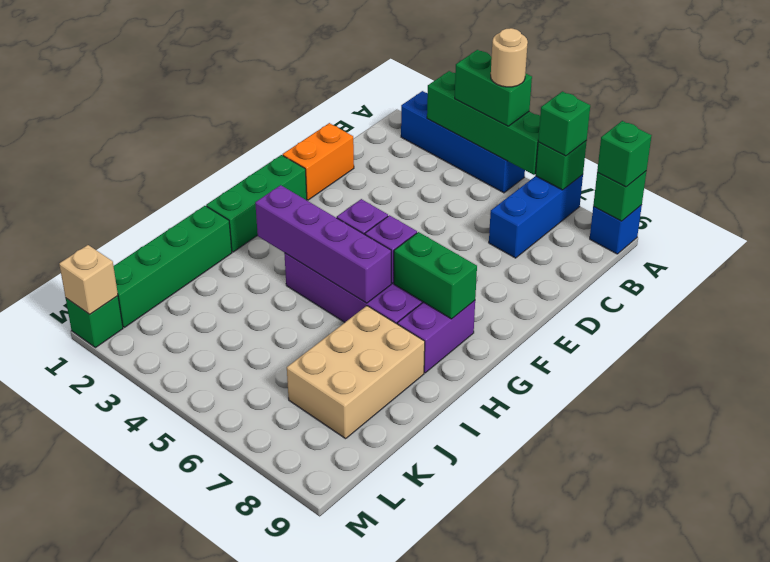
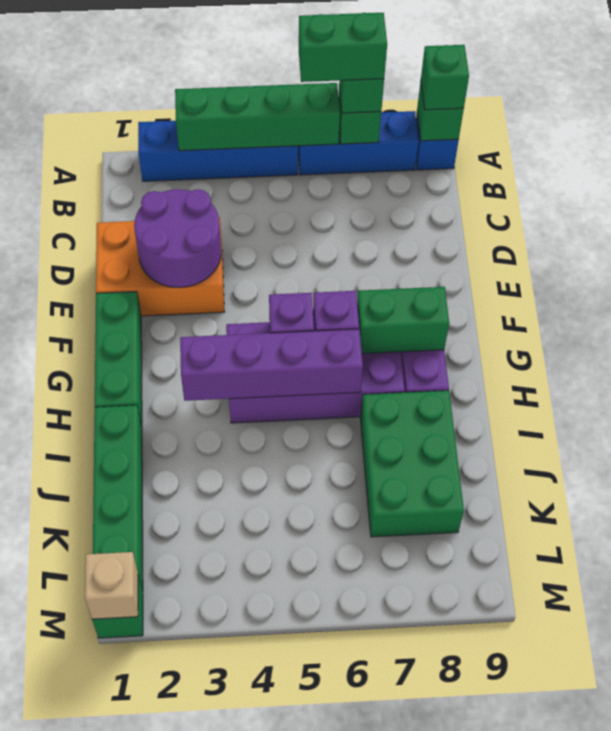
green 1x2 brick [455,50,532,126] -> green 1x2 brick moved to [299,13,387,82]
tan 1x1 round brick [491,28,528,87] -> none
blue 1x3 brick [489,175,583,258] -> blue 1x3 brick turned to [298,111,419,175]
orange 1x2 brick [283,123,354,200] -> orange 2x3 brick [96,217,225,316]
none -> purple 2x2 round brick [134,189,221,288]
tan 2x3 brick [287,306,425,439] -> green 2x3 brick [360,390,464,537]

